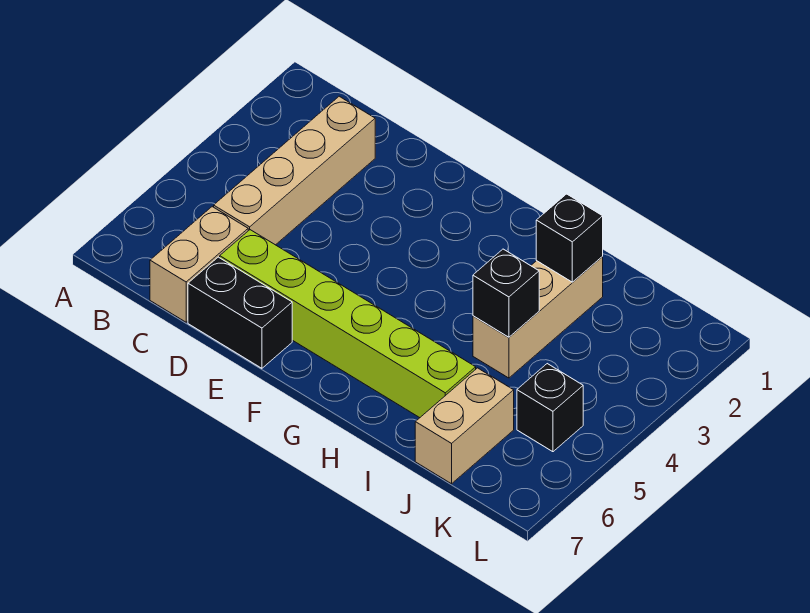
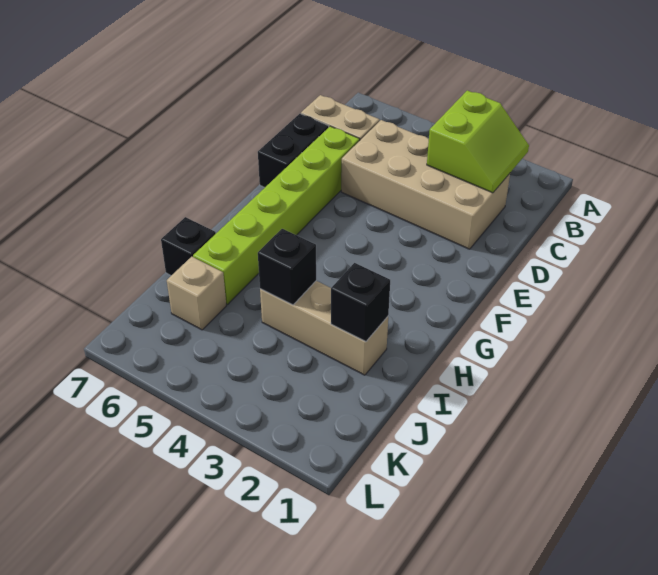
none -> lime 2x2 slope [427,90,529,193]
tan 1x4 brick [214,96,375,245] -> tan 2x4 brick [341,120,510,249]
tan 1x2 brick [415,368,514,484] -> tan 1x1 brick [167,257,226,330]
black 1x1 brick [517,364,583,452] -> black 1x1 brick moved to [161,217,216,275]

